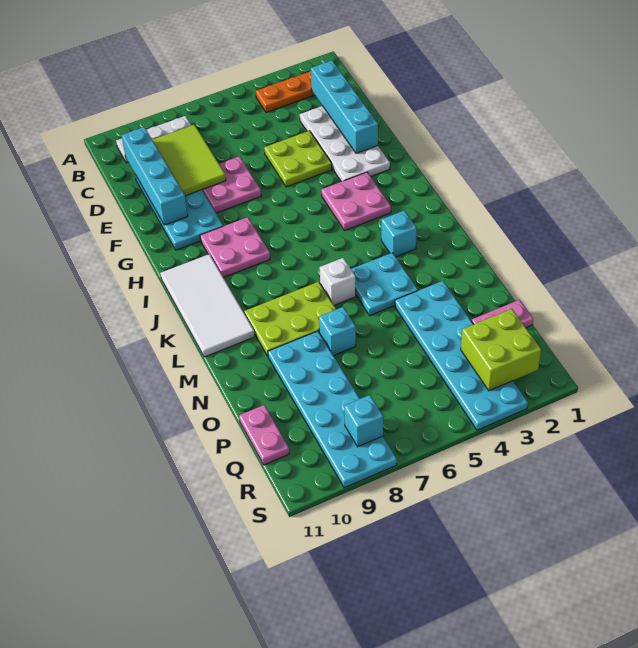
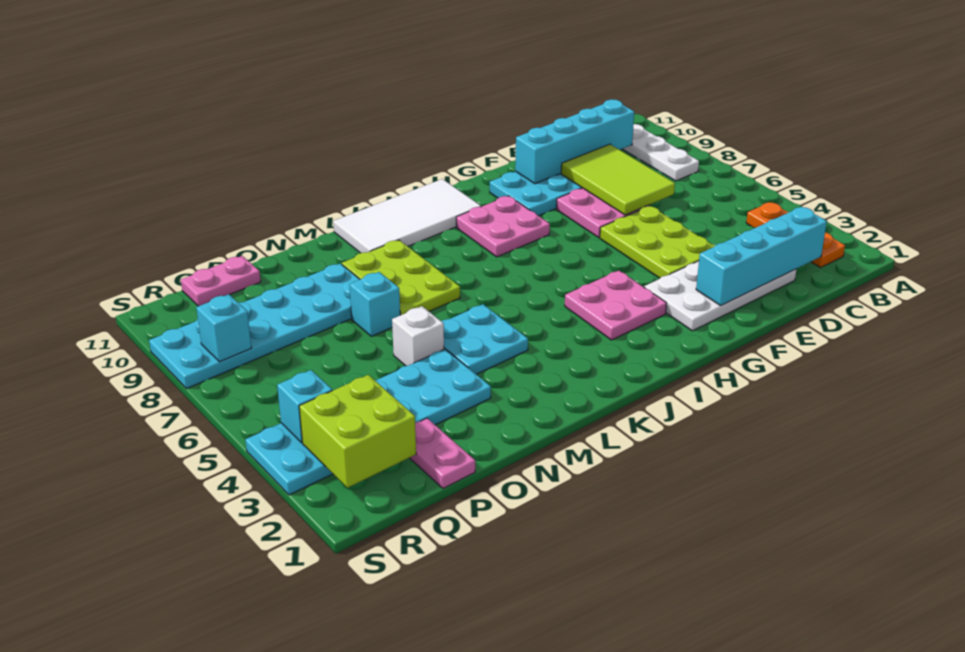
lime 2x3 tile [153,125,226,196] -> lime 2x3 tile turned to [561,144,675,215]
lime 2x2 plate [264,131,332,187] -> lime 2x3 plate [600,206,715,278]
cyan 1x1 brick [381,211,417,257] -> cyan 1x1 brick moved to [277,370,332,443]
white 1x1 brick [320,258,356,305] -> white 1x1 brick moved to [392,306,444,366]

